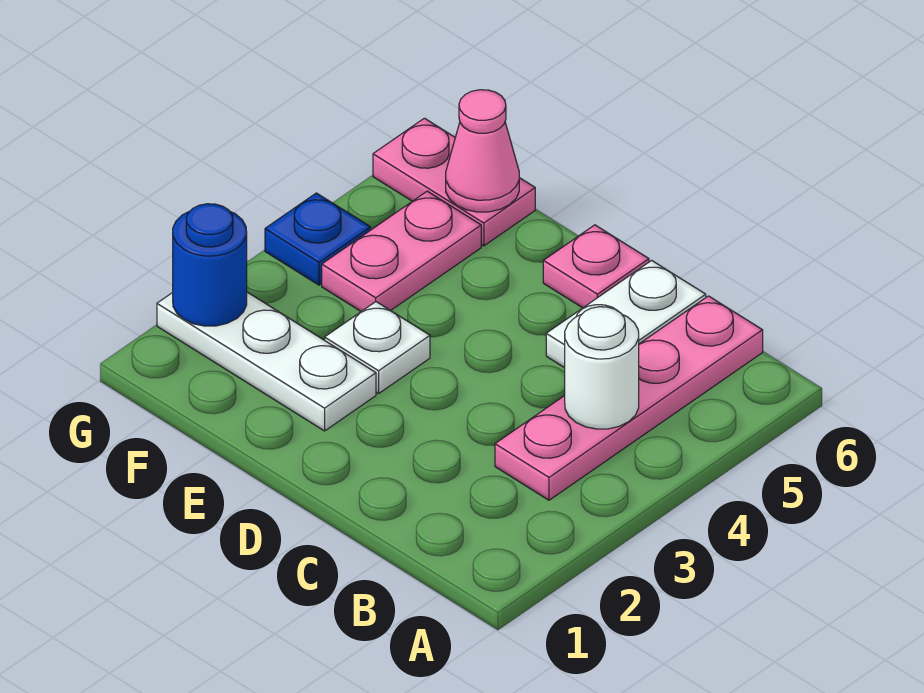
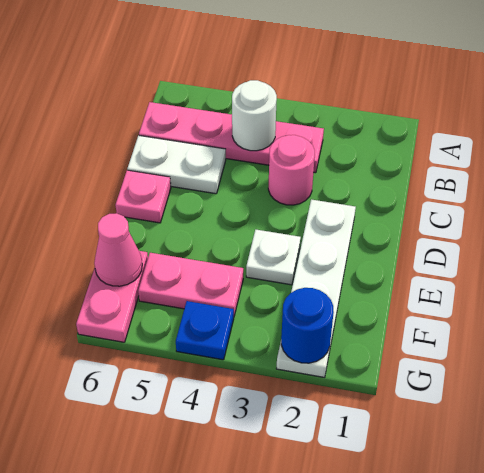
none -> pink 1x1 round brick [268,135,315,205]
white 1x3 plate [157,292,376,431] -> white 1x4 plate [277,199,356,377]

